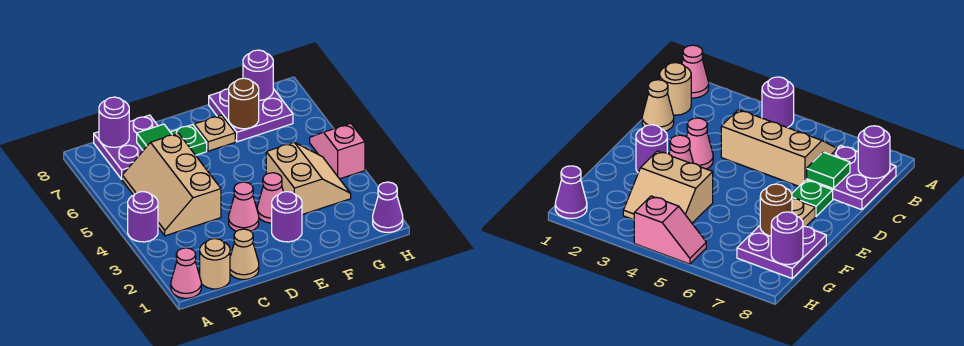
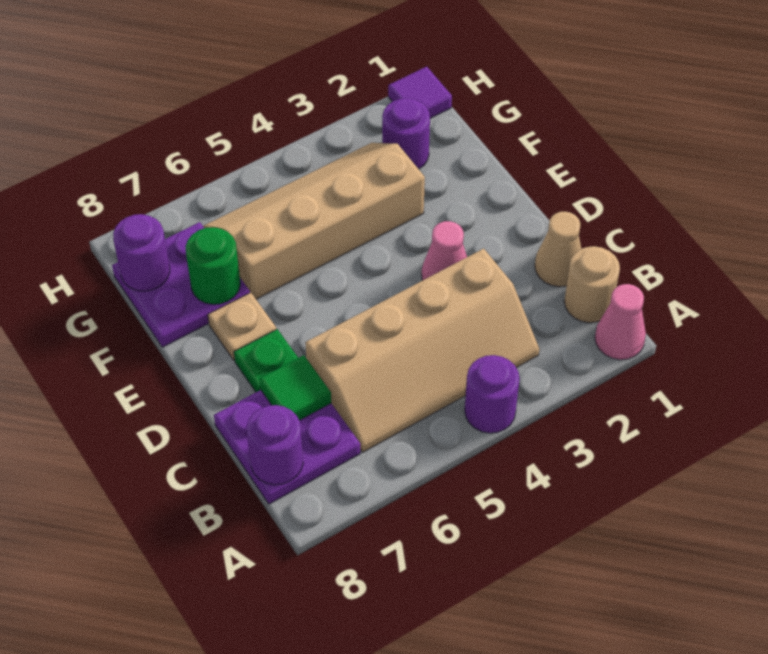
tan 2x3 slope [122,133,221,236] -> tan 2x4 slope [305,249,539,452]
purple 1x1 round brick [272,192,302,242] -> purple 1x1 round brick moved to [382,98,430,169]
pink 1x1 cone [257,173,283,223] -> none
tan 2x2 slope [266,142,351,215] -> tan 2x4 slope [203,143,425,299]
brown 1x1 round brick [229,78,259,129] -> green 1x1 round brick [186,227,240,304]
purple 1x1 cone [373,182,403,232] -> purple 1x1 tile [388,67,452,118]
pink 1x2 slope [310,123,365,179] -> none

